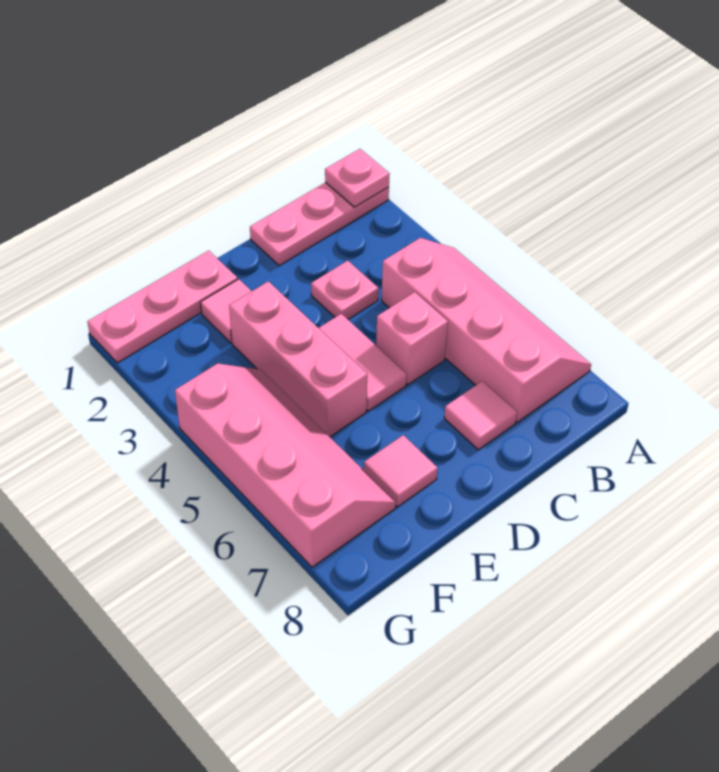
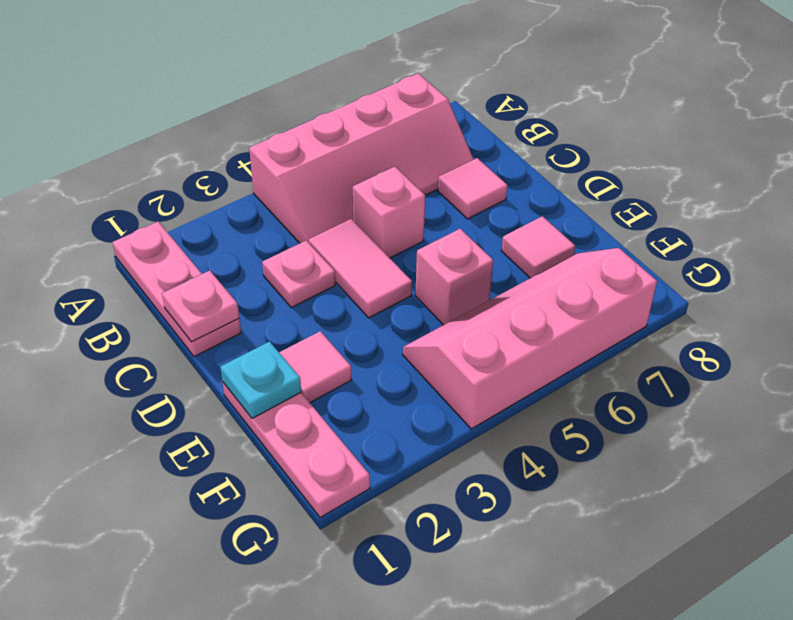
pink 1x1 plate [325,149,390,207] -> pink 1x1 plate moved to [162,270,239,342]
pink 2x4 slope [381,238,591,422] -> pink 2x4 slope turned to [249,73,474,243]
pink 1x2 tile [319,314,407,411] -> pink 1x2 tile turned to [309,219,412,318]
none -> cyan 1x1 plate [220,342,301,418]
pink 1x3 brick [229,281,367,437] -> pink 1x1 brick [415,229,493,325]

